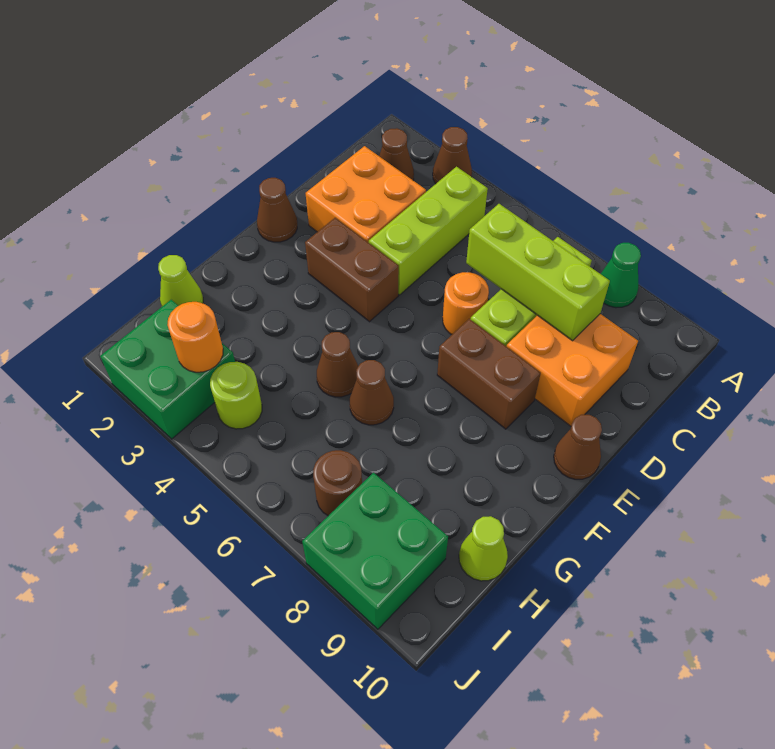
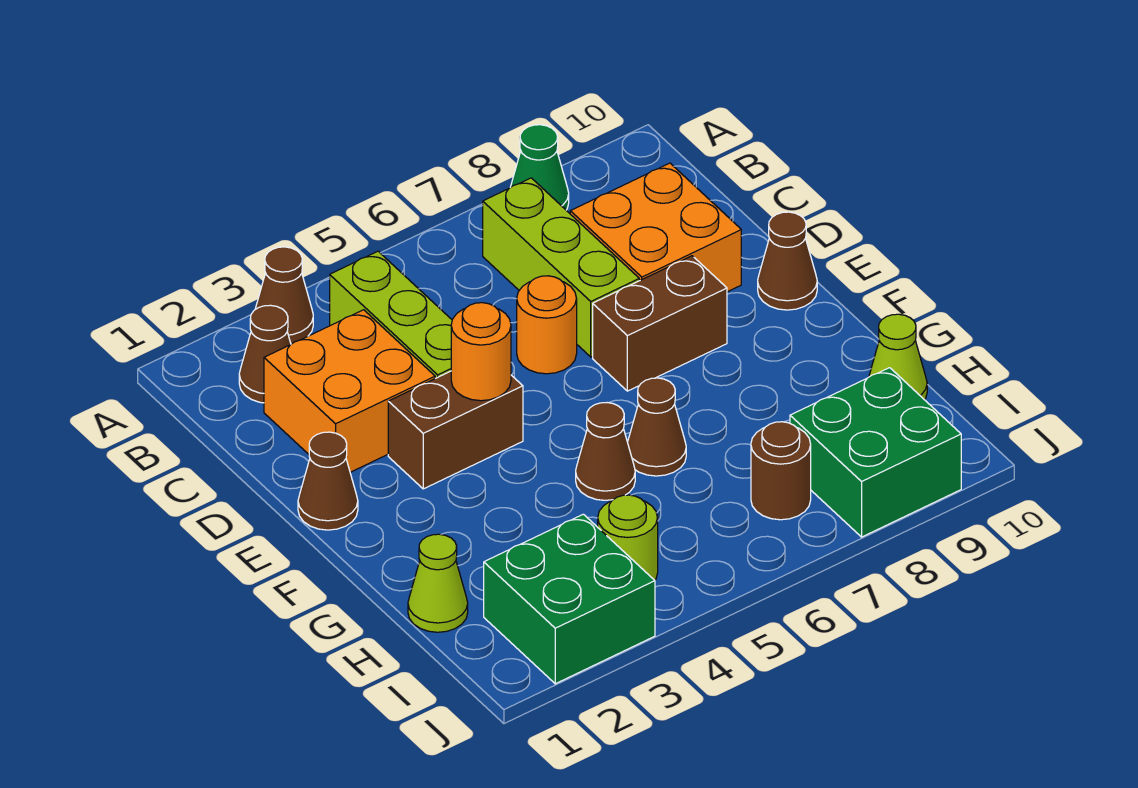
lime 1x3 brick [466,204,610,341] -> none
orange 1x1 round brick [167,302,223,372] -> orange 1x1 round brick moved to [451,303,511,401]

